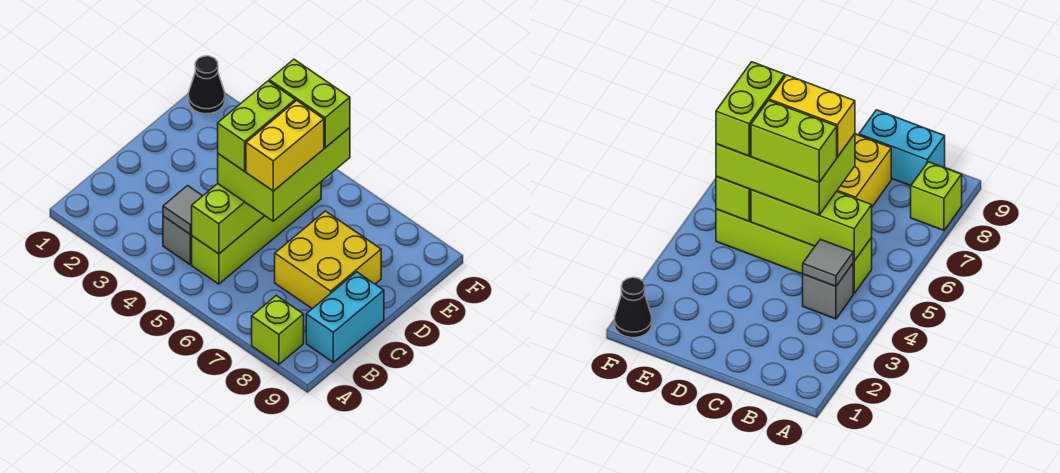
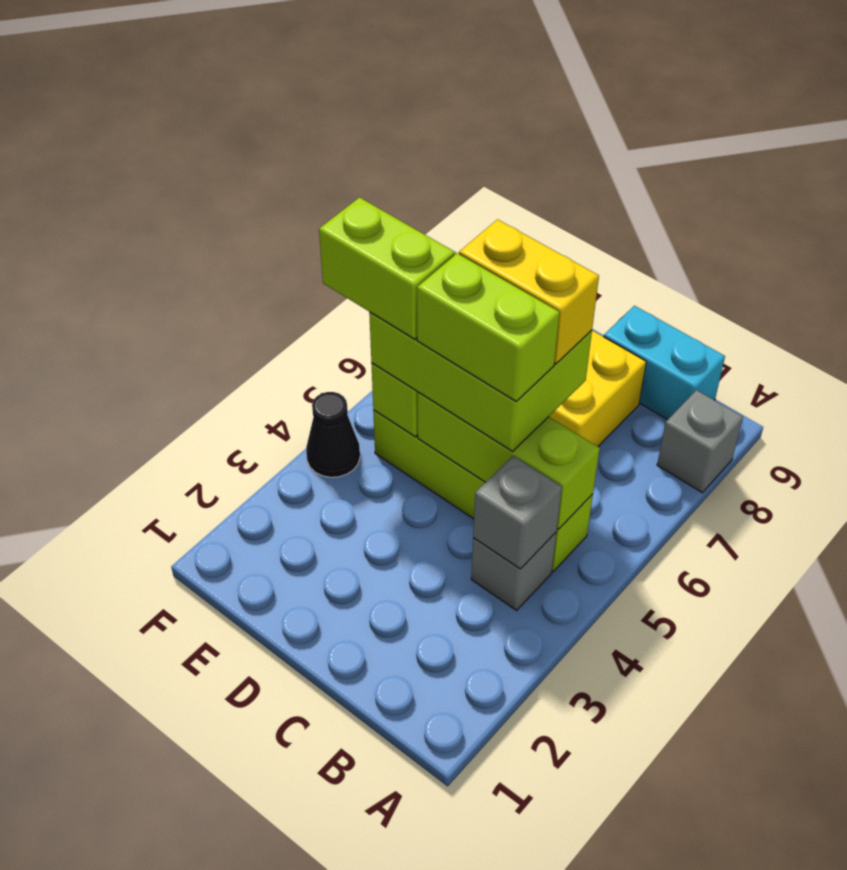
lime 1x1 brick [252,296,304,364] -> grey 1x1 brick [657,390,743,493]
grey 1x1 tile [163,186,202,234] -> grey 1x1 brick [473,456,562,569]
lime 1x2 brick [269,59,350,148] -> lime 1x2 brick turned to [319,197,455,339]
black 1x1 cone [188,56,225,114] -> black 1x1 cone moved to [306,392,360,477]

